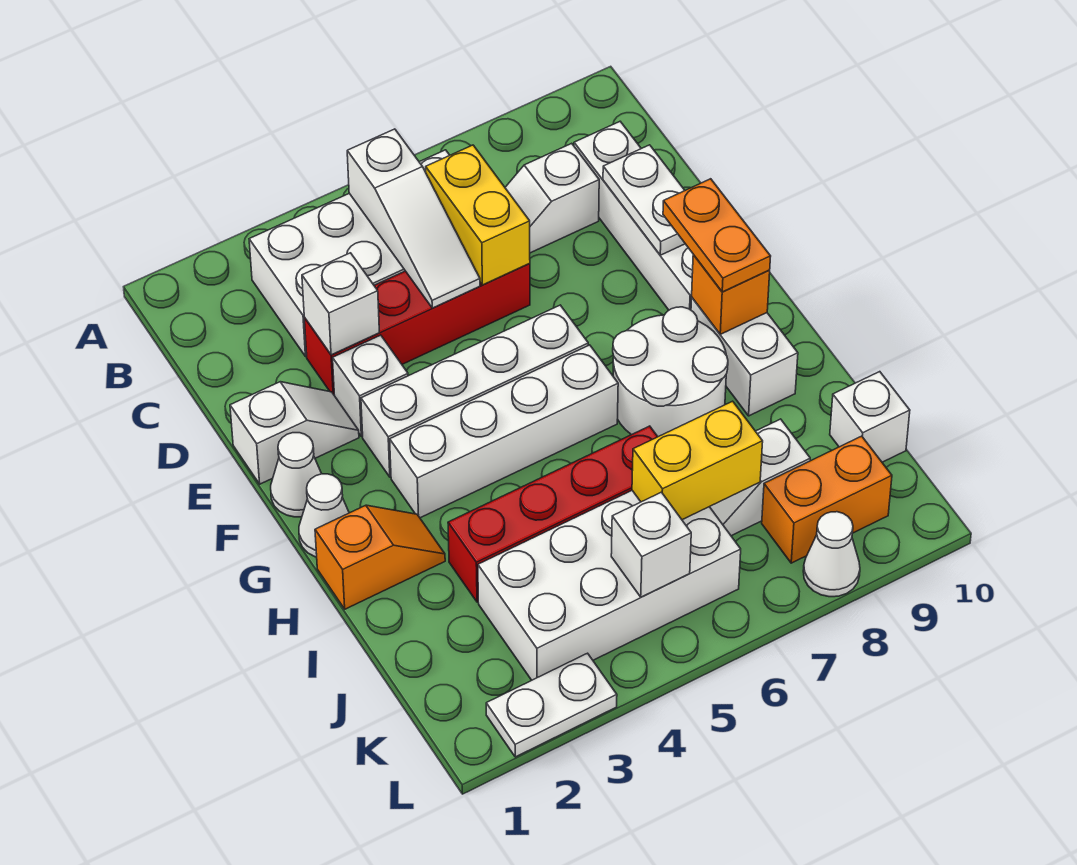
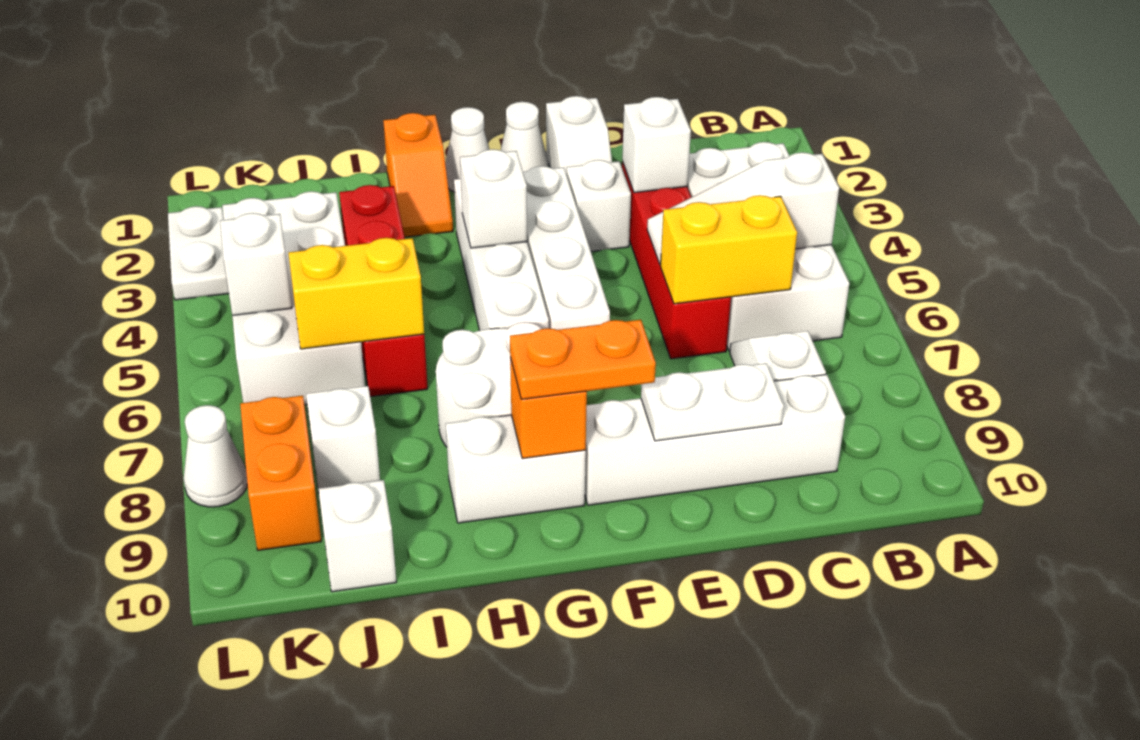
none -> white 1x1 brick [460,149,527,248]
yellow 1x2 brick [632,401,763,520] -> yellow 1x2 brick turned to [288,238,424,349]

